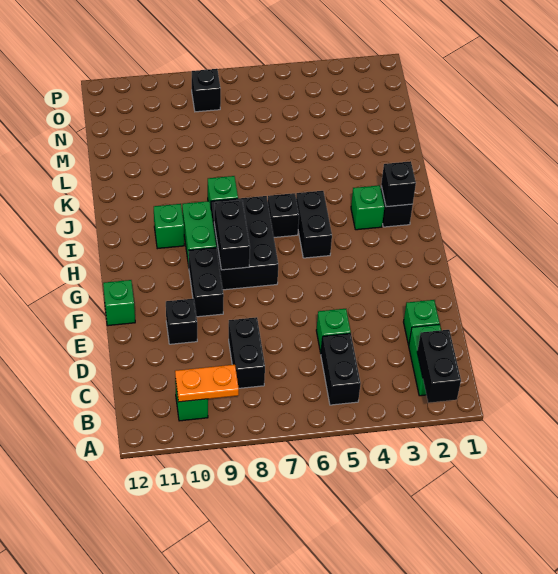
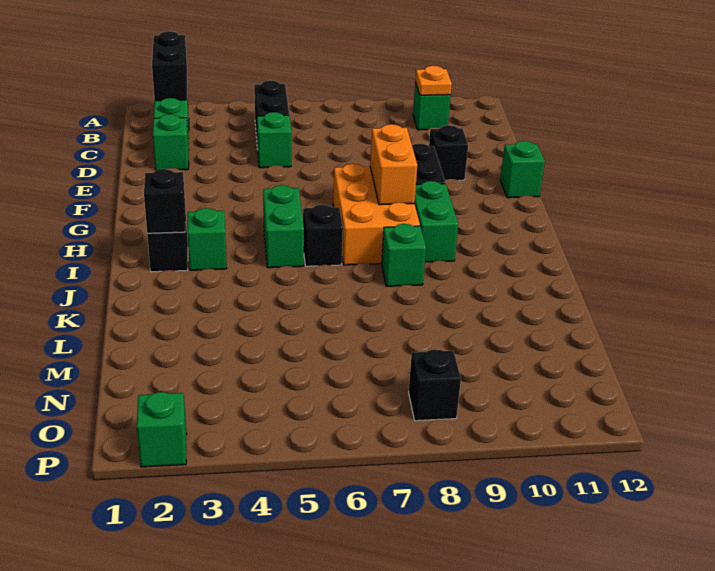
orange 1x2 plate [175,365,239,402] -> orange 1x1 plate [415,66,452,95]
black 1x2 brick [229,317,265,388] -> none
black 2x3 brick [211,196,278,290] -> orange 2x3 brick [333,164,420,265]
black 1x2 brick [214,200,250,270] -> orange 1x2 brick [370,124,417,205]
black 1x2 brick [296,191,332,258] -> green 1x2 brick [263,185,304,268]
green 1x1 brick [154,204,184,249] -> green 1x1 brick moved to [137,392,187,467]

